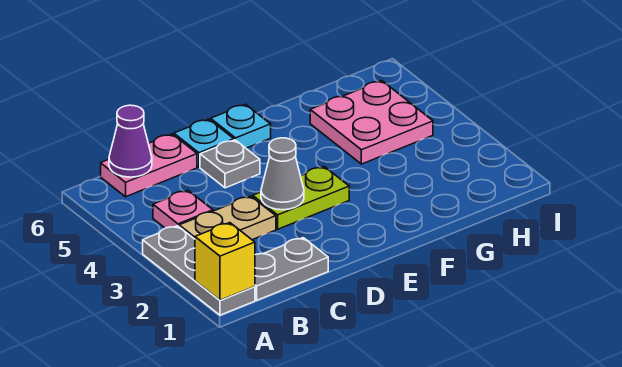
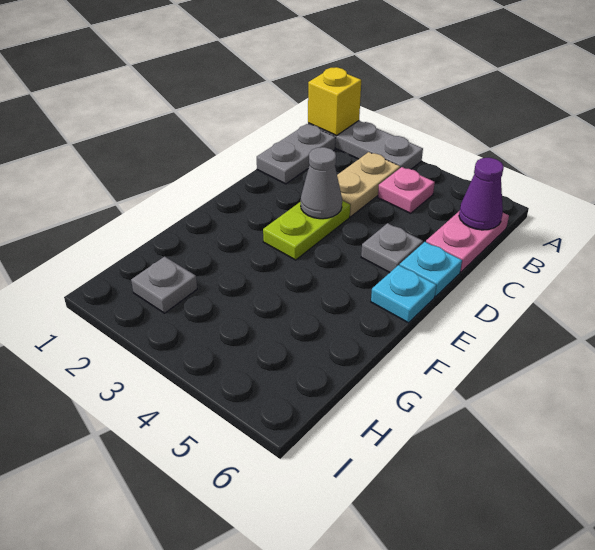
pink 2x2 plate [310,81,433,164] -> none
none -> grey 1x1 plate [131,256,197,313]

